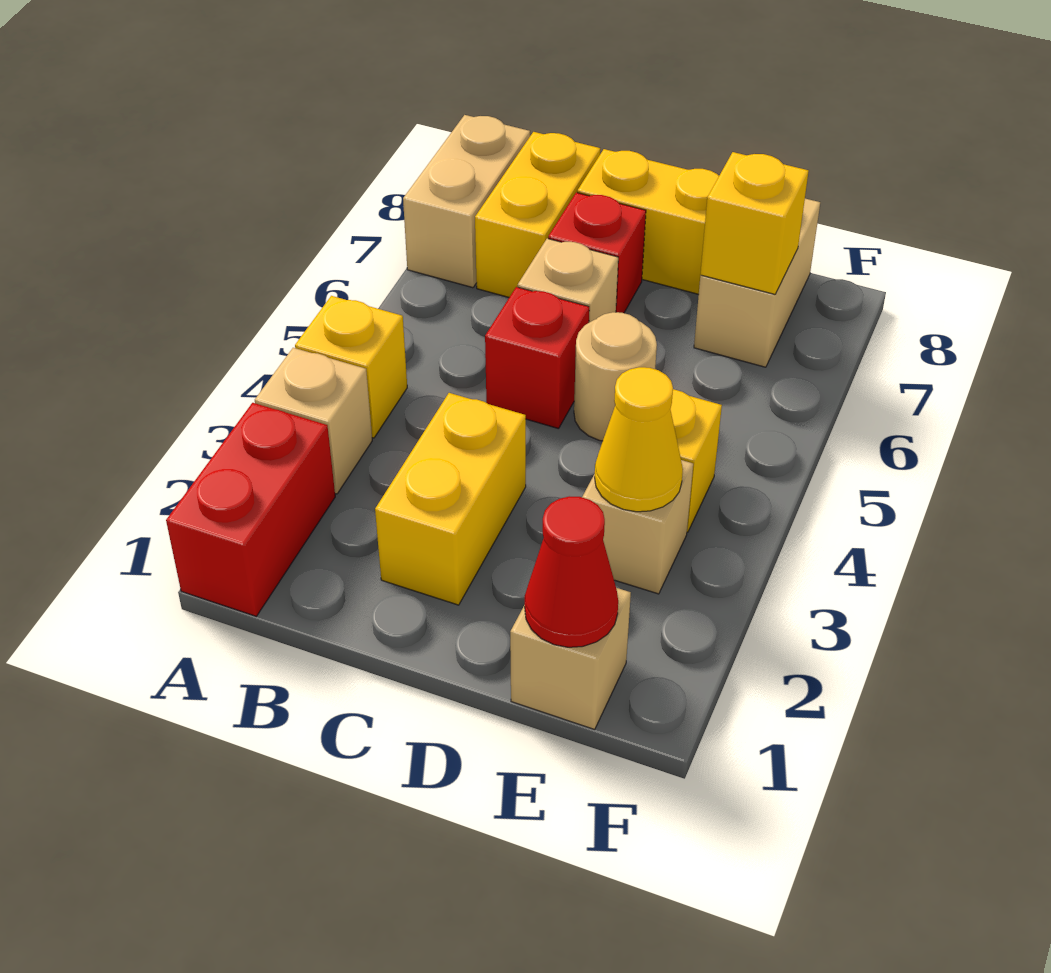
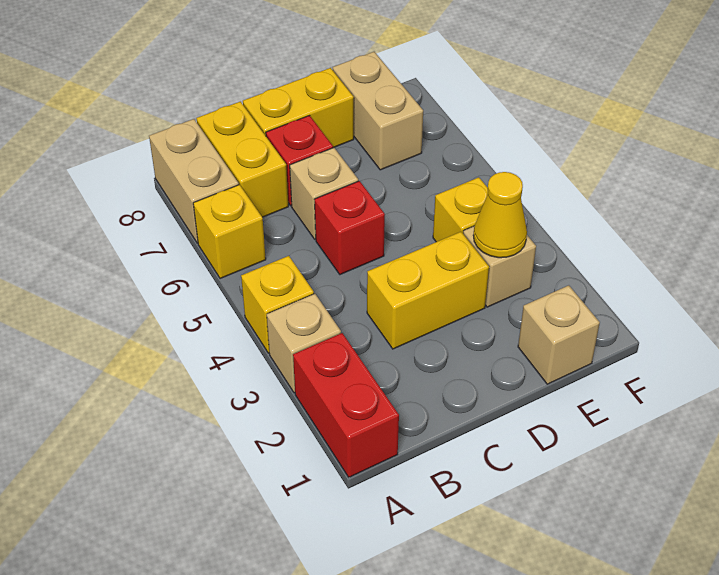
yellow 1x2 brick [375,393,526,605] -> yellow 1x2 brick turned to [367,232,489,349]
tan 1x1 round brick [574,312,657,441] -> none
red 1x1 cone [525,496,618,647] -> none
yellow 1x1 brick [700,152,809,294] -> yellow 1x1 brick moved to [193,185,266,279]

